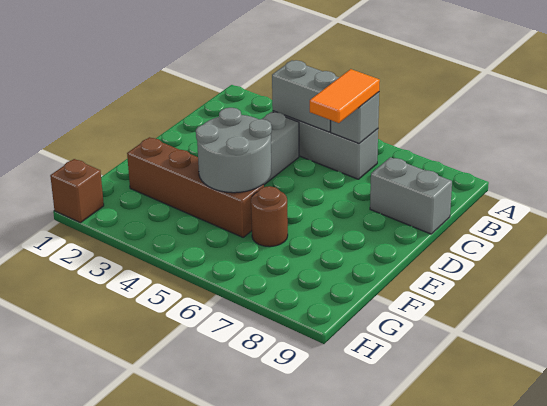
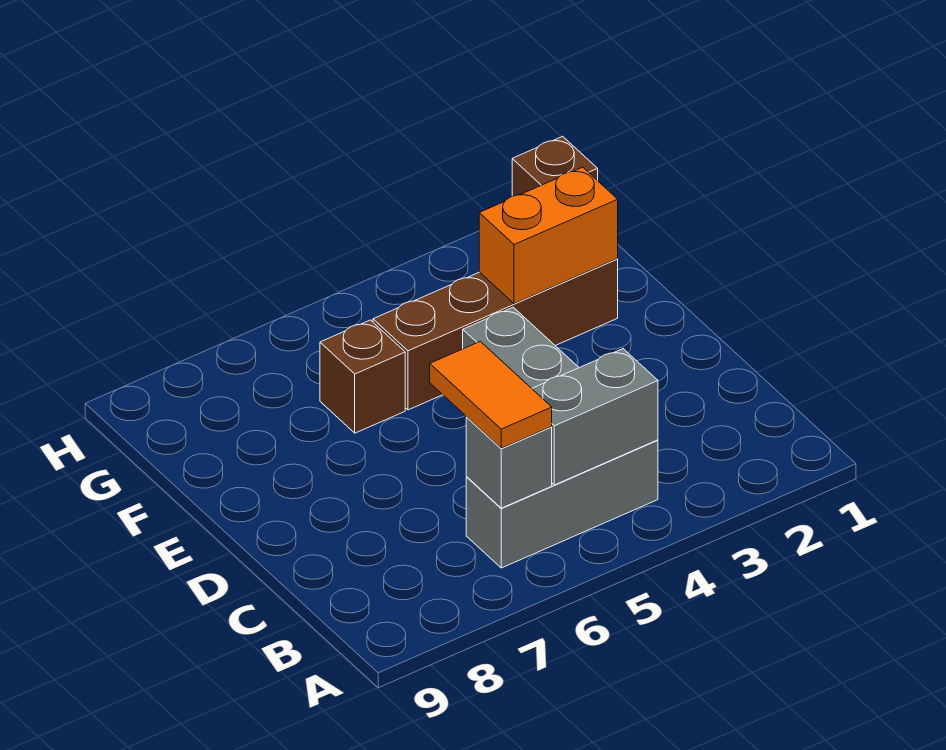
grey 1x2 brick [370,157,452,234] -> none
grey 2x2 round brick [196,108,272,193] -> none
none -> orange 1x2 brick [479,167,618,304]
brown 1x1 round brick [251,186,288,247] -> brown 1x1 brick [320,320,405,433]

